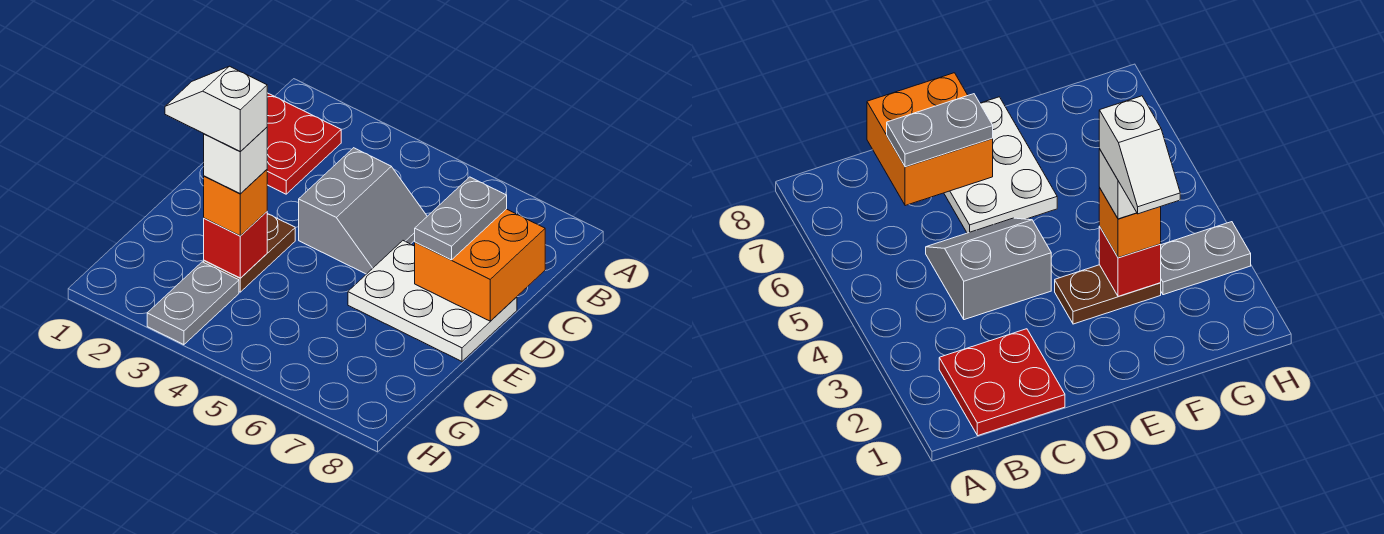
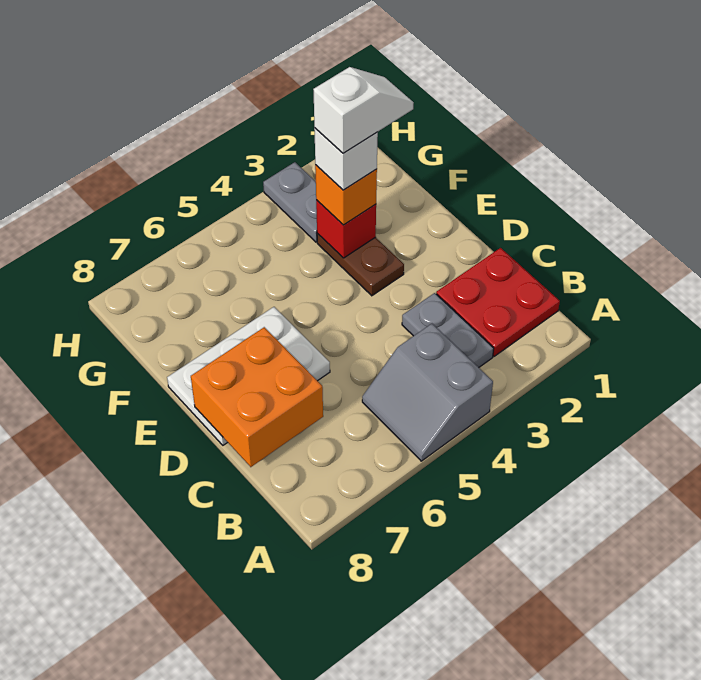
grey 2x2 slope [299,148,427,274] -> grey 2x2 slope moved to [362,324,493,461]
grey 1x2 plate [415,177,507,260] -> grey 1x2 plate moved to [402,293,494,367]

